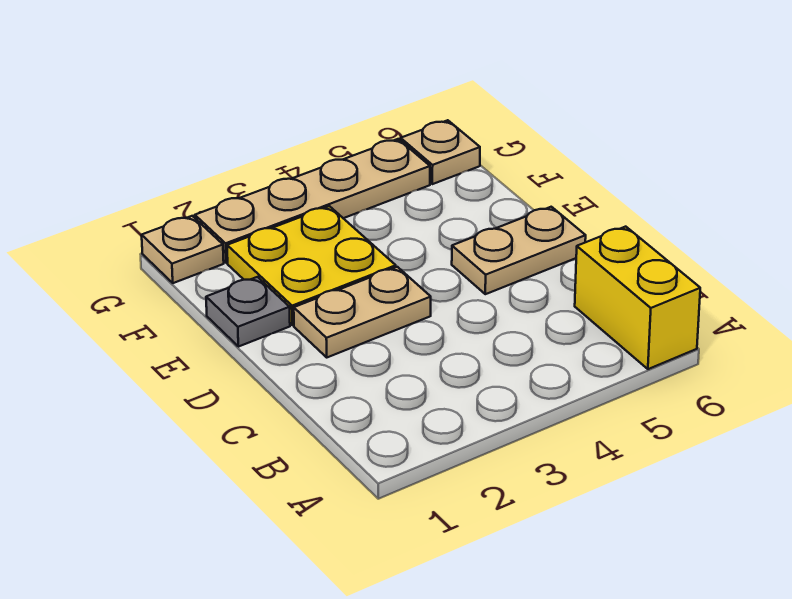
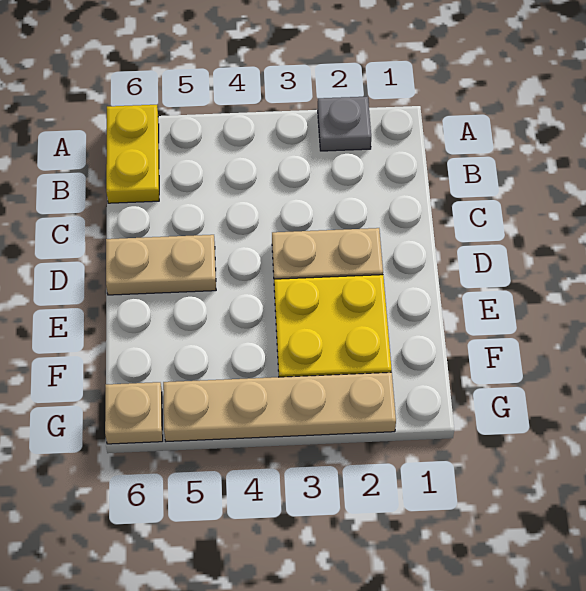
yellow 1x2 brick [575,227,700,369] -> yellow 1x2 plate [106,105,159,203]
grey 1x1 plate [206,277,290,347] -> grey 1x1 plate moved to [318,96,371,151]
tan 1x1 plate [142,216,224,283] -> none

